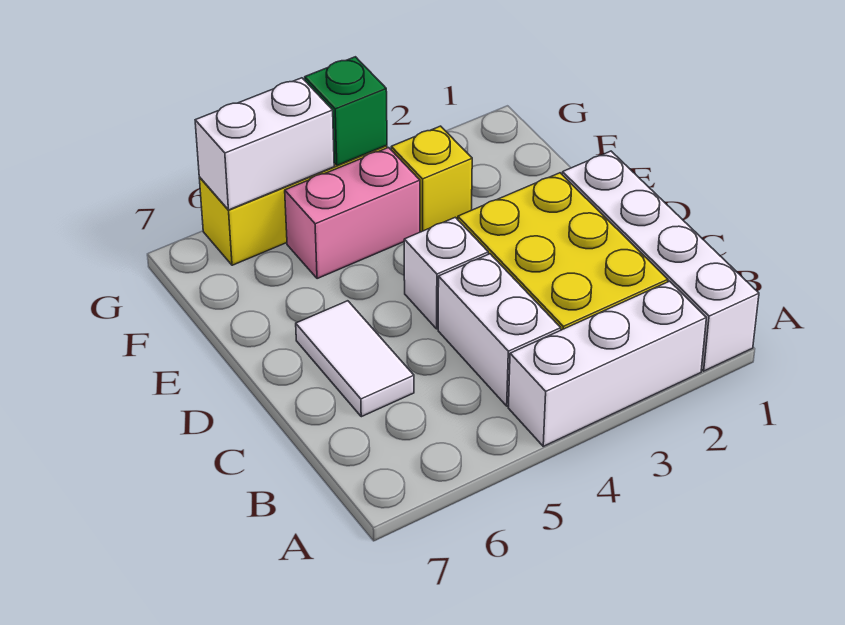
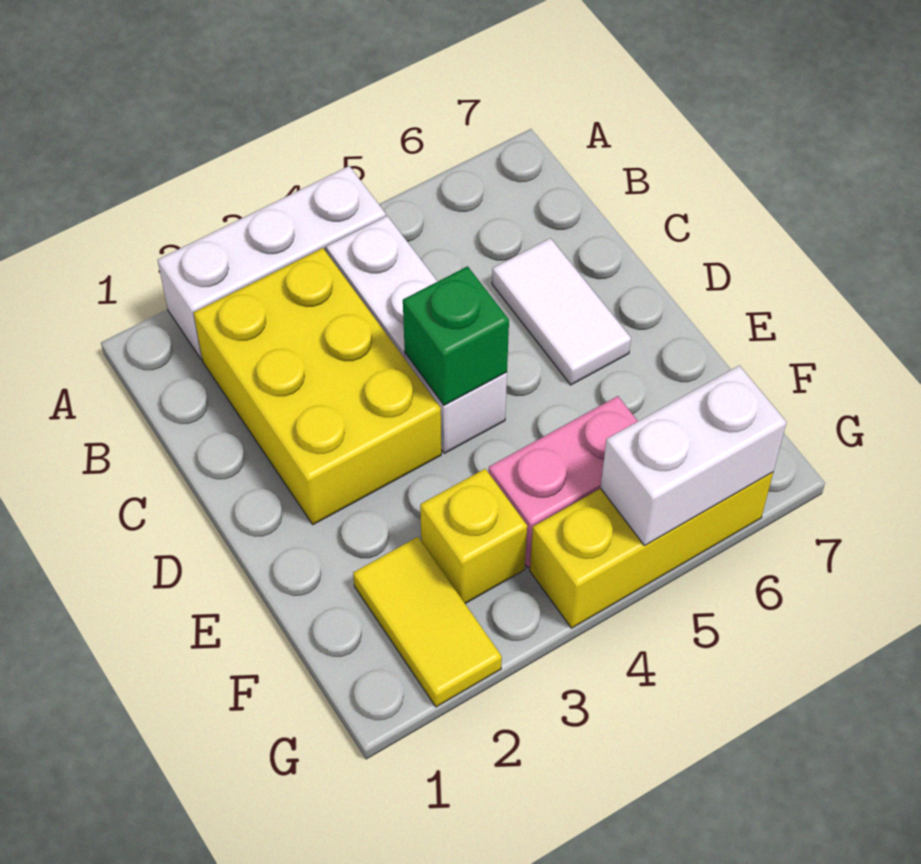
white 1x4 brick [562,151,759,371] -> none
none -> yellow 1x2 tile [353,537,502,707]
green 1x1 brick [305,57,387,166] -> green 1x1 brick moved to [403,266,509,405]

